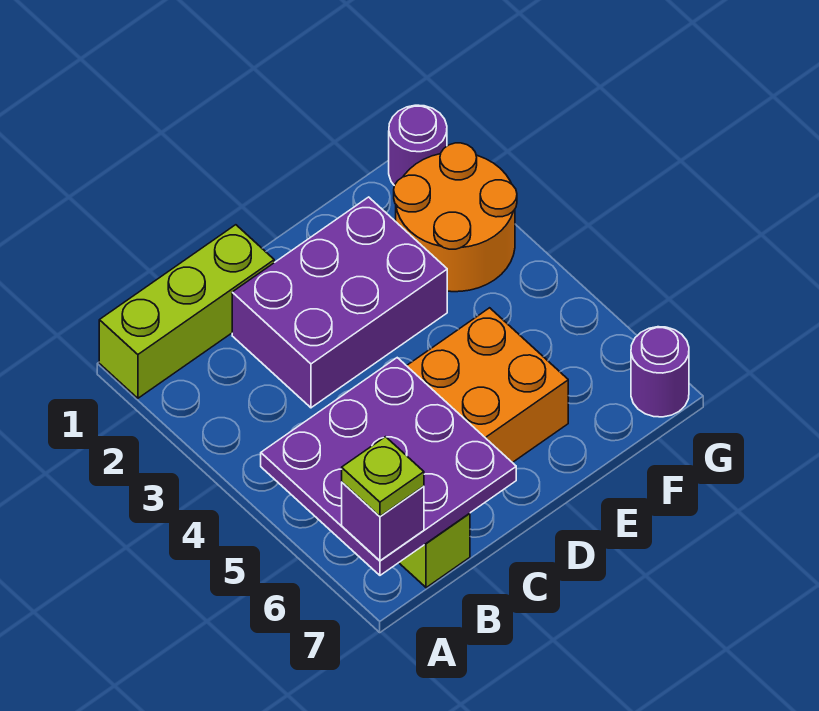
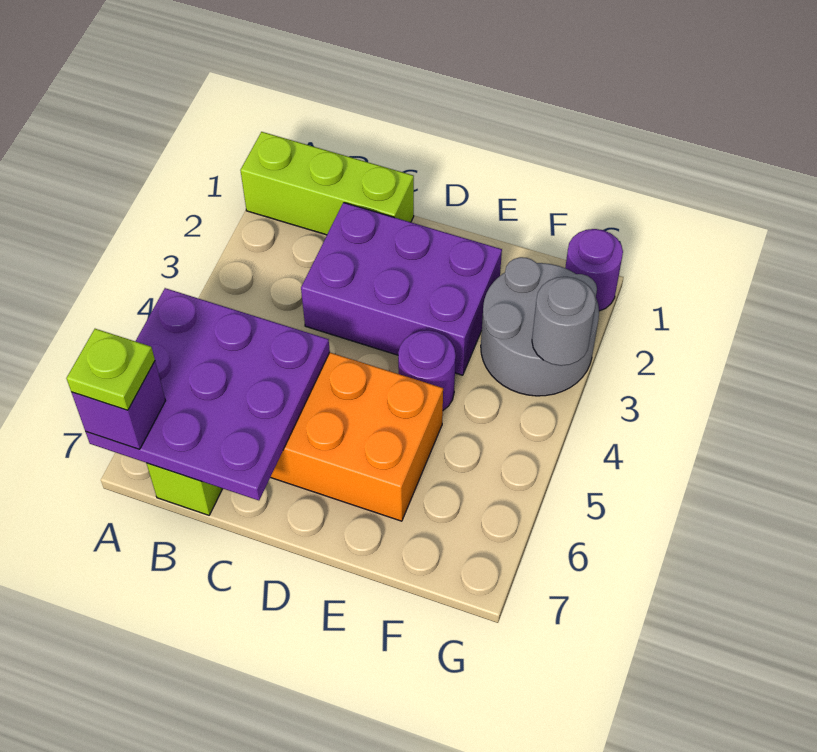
orange 2x2 round brick [394,143,517,292] -> grey 2x2 round brick [481,257,599,396]
none -> grey 1x1 round brick [532,277,596,366]
purple 1x1 round brick [631,327,689,417] -> purple 1x1 round brick moved to [398,330,456,410]

